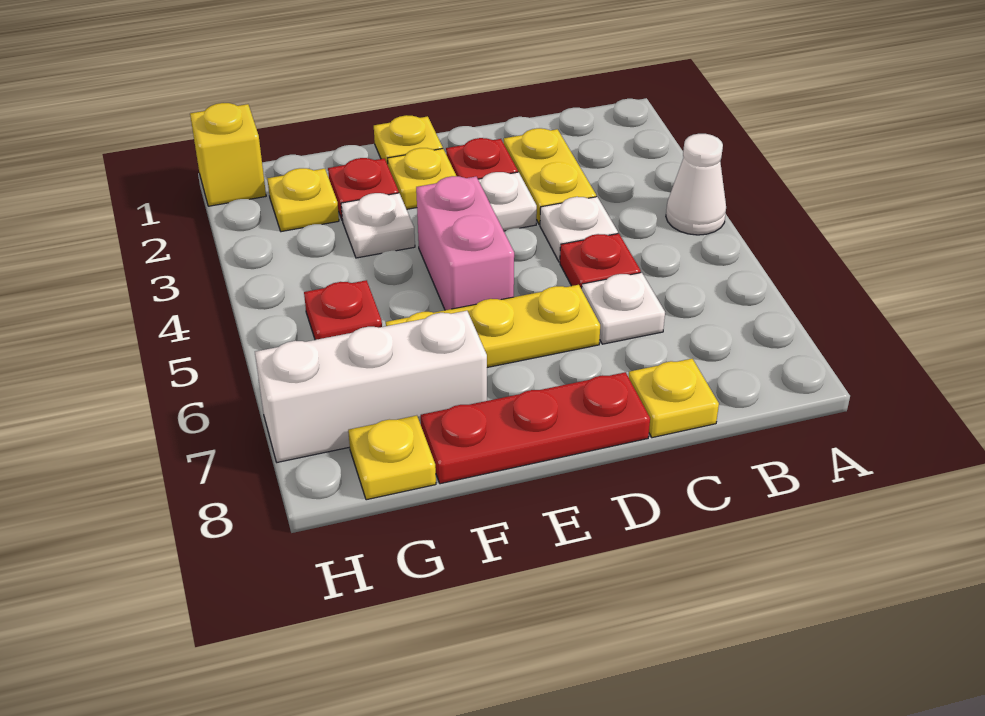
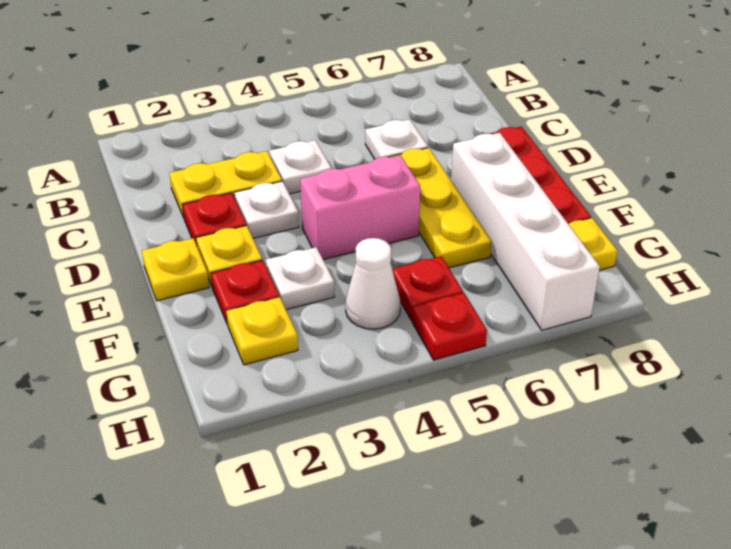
white 1x1 cone [666,134,726,235] -> white 1x1 cone moved to [345,238,400,329]
red 1x1 plate [560,233,641,289] -> red 1x1 plate moved to [412,293,487,360]
yellow 1x1 plate [629,359,719,438] -> none
white 1x3 brick [255,311,487,462] -> white 1x4 brick [451,133,600,330]
yellow 1x1 brick [190,103,266,206] -> none

